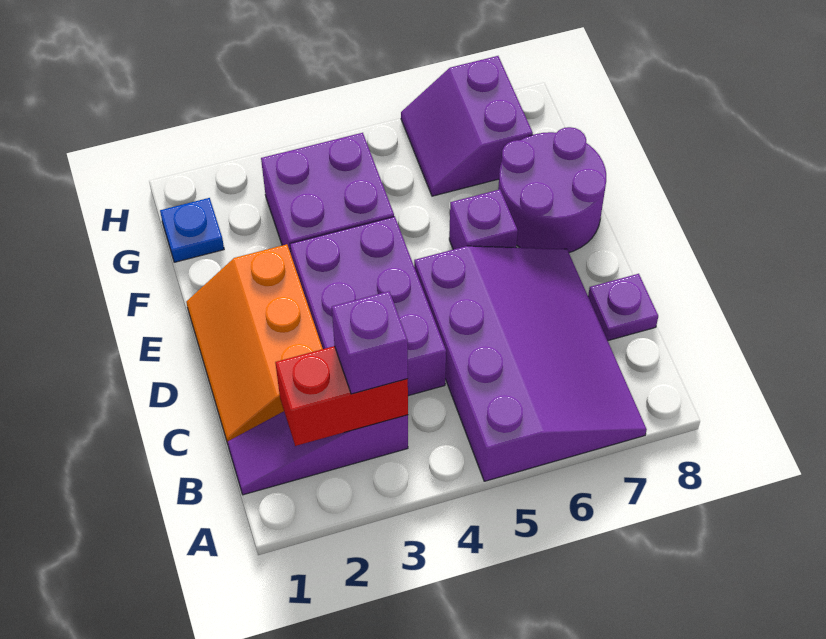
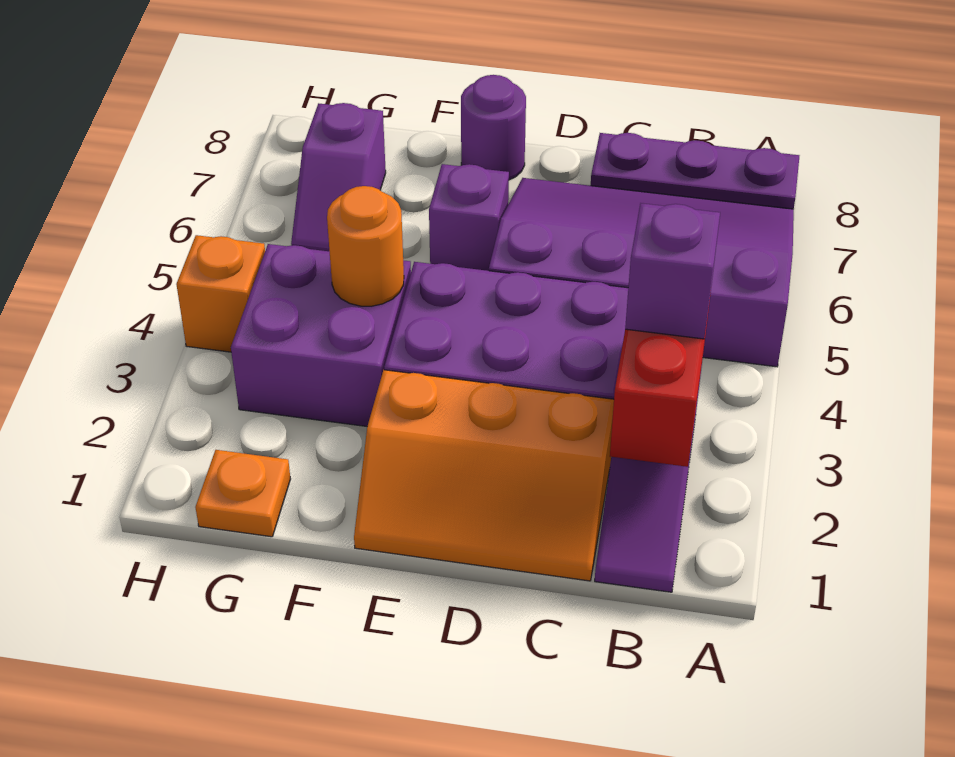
purple 1x1 plate [588,274,658,341] -> purple 1x3 plate [591,133,799,209]
purple 2x2 round brick [498,127,606,253] -> purple 1x1 round brick [461,75,526,180]
none -> orange 1x1 round brick [327,186,404,306]
blue 1x1 plate [160,198,224,262] -> orange 1x1 plate [195,450,290,537]
purple 2x2 slope [401,56,533,196] -> purple 1x2 slope [291,103,386,251]
none -> orange 1x1 brick [176,235,265,352]

